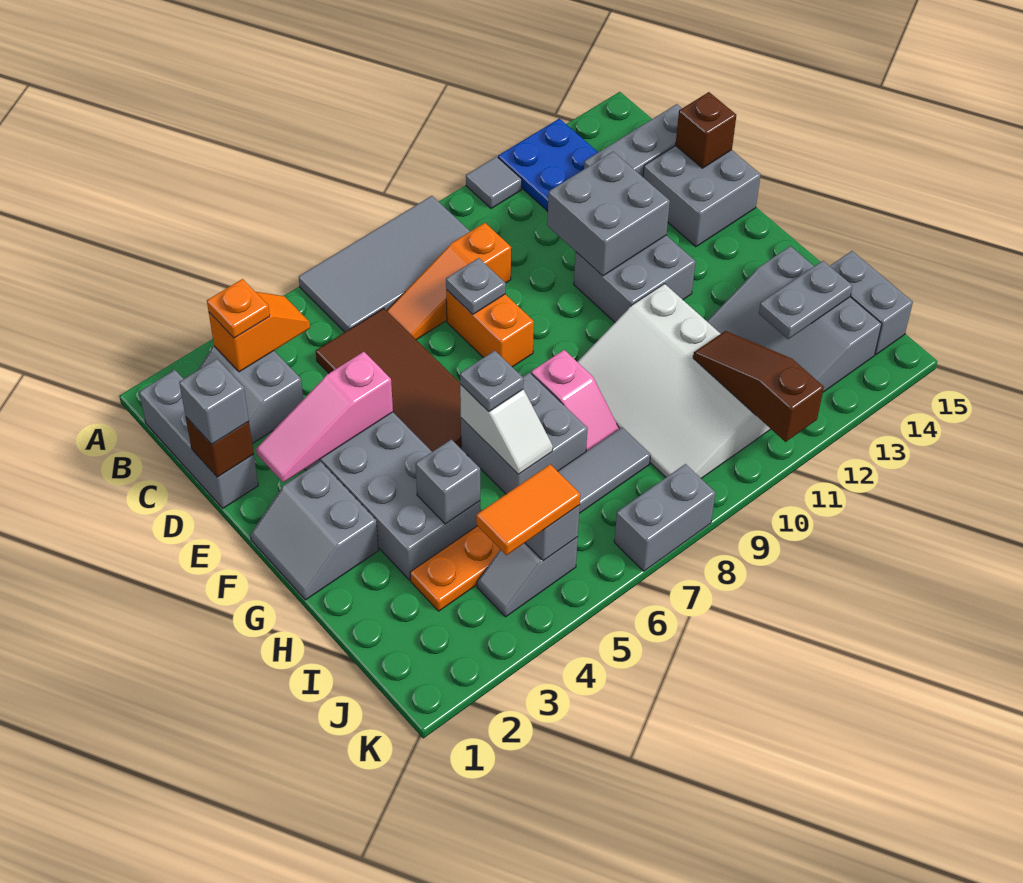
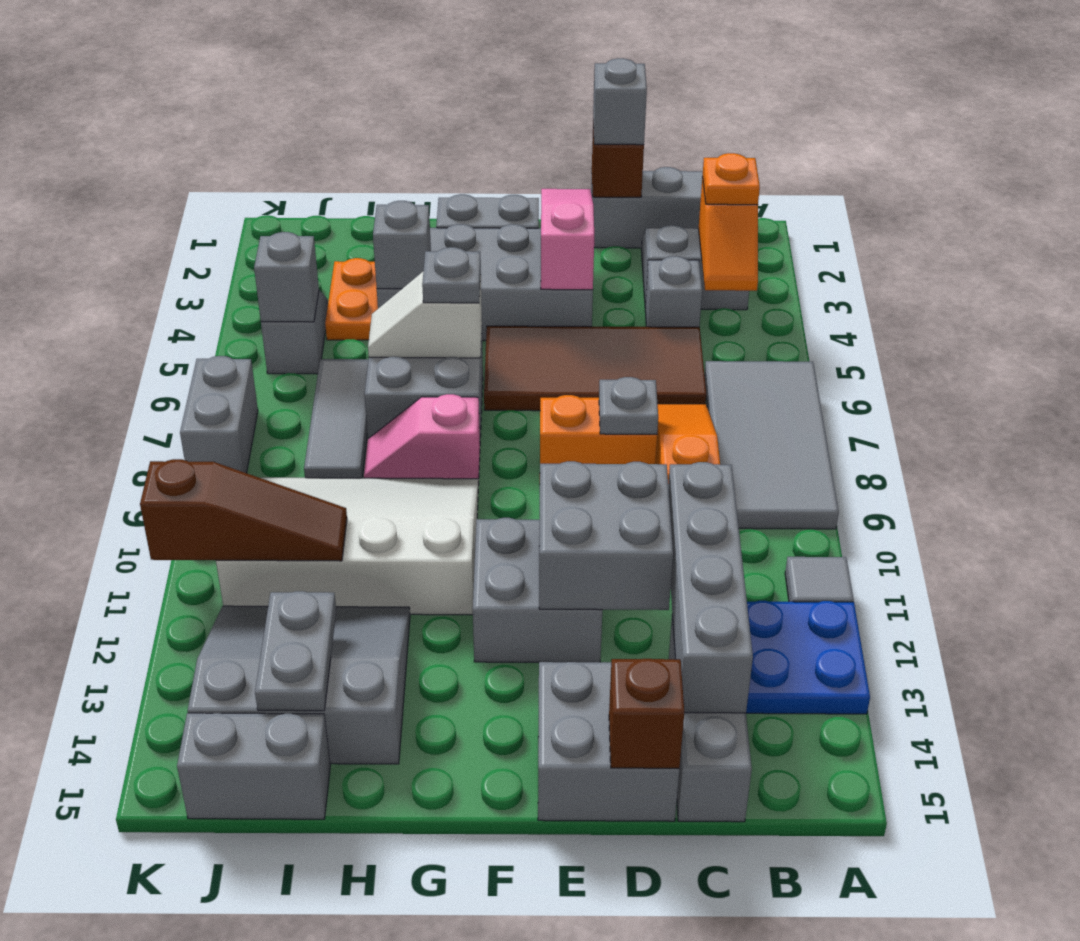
none -> grey 1x1 brick [645,256,702,327]
none -> grey 1x4 brick [668,462,753,713]
orange 1x2 tile [476,464,580,555] -> none

